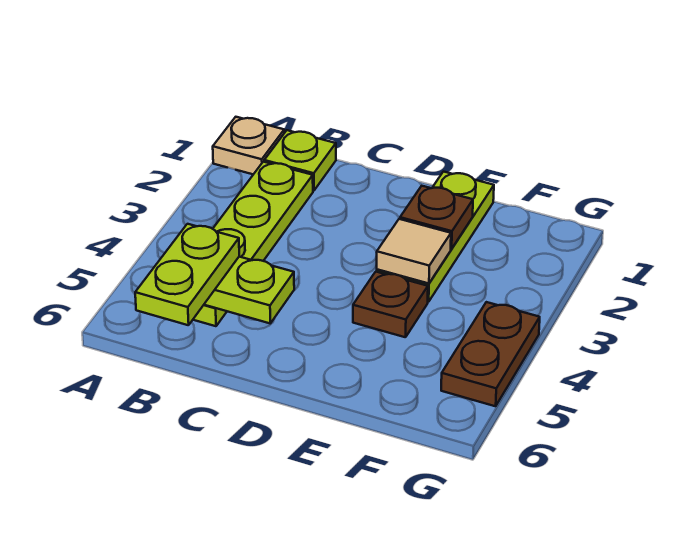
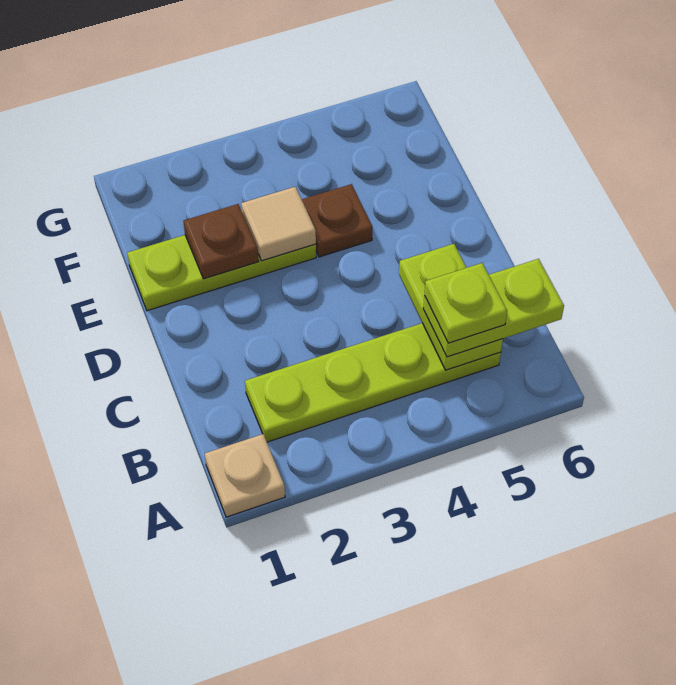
lime 1x1 plate [264,130,336,191] -> lime 1x1 plate moved to [425,263,507,343]
brown 1x2 plate [441,302,540,406] -> none

